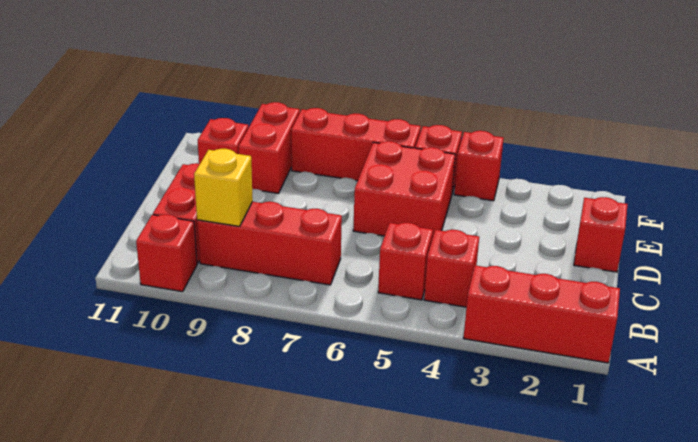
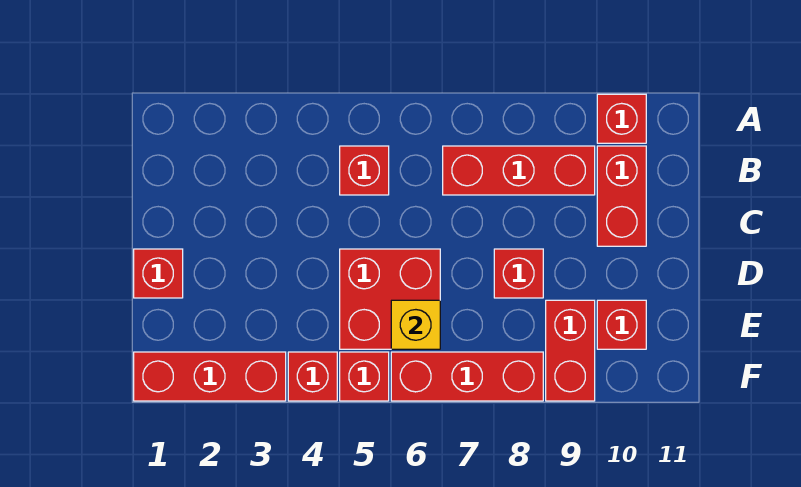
red 1x3 brick [464,265,620,363] -> red 1x3 brick moved to [134,352,286,401]
red 1x1 brick [424,230,479,307] -> red 1x1 brick moved to [494,249,543,298]
yellow 1x1 brick [194,149,253,226] -> yellow 1x1 brick moved to [391,300,440,349]

